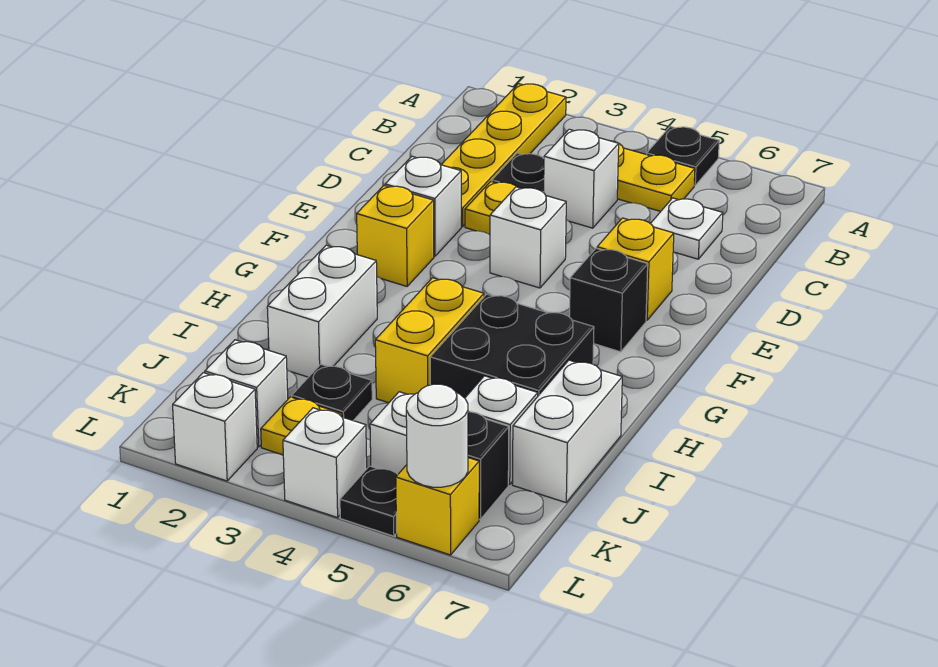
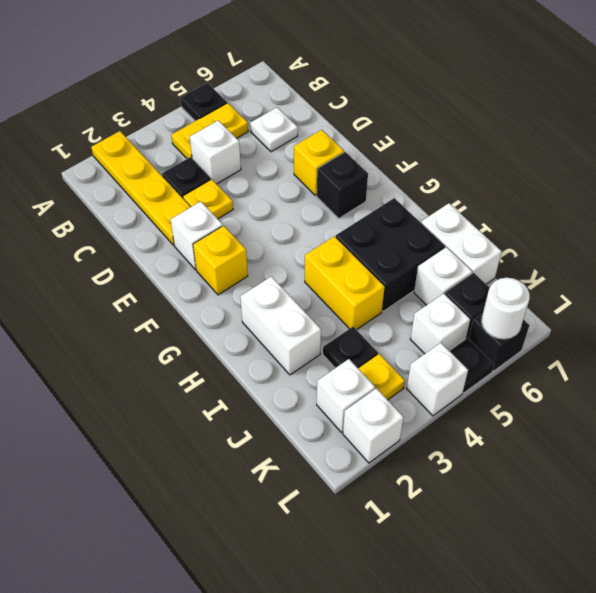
white 1x1 brick [490,187,566,288] -> none
yellow 1x1 brick [396,458,479,555] -> black 1x1 brick [469,313,529,371]

